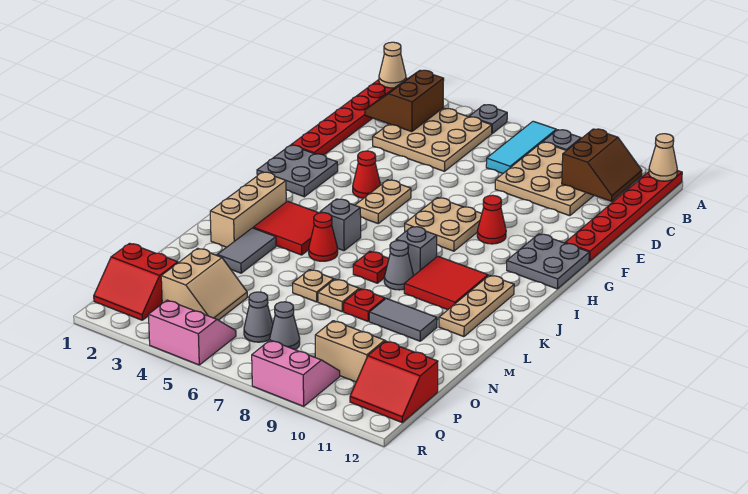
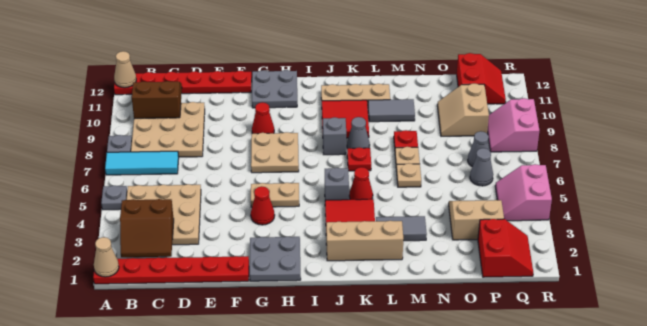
grey 1x2 tile [369,298,437,341] -> grey 1x2 tile turned to [368,99,415,122]

